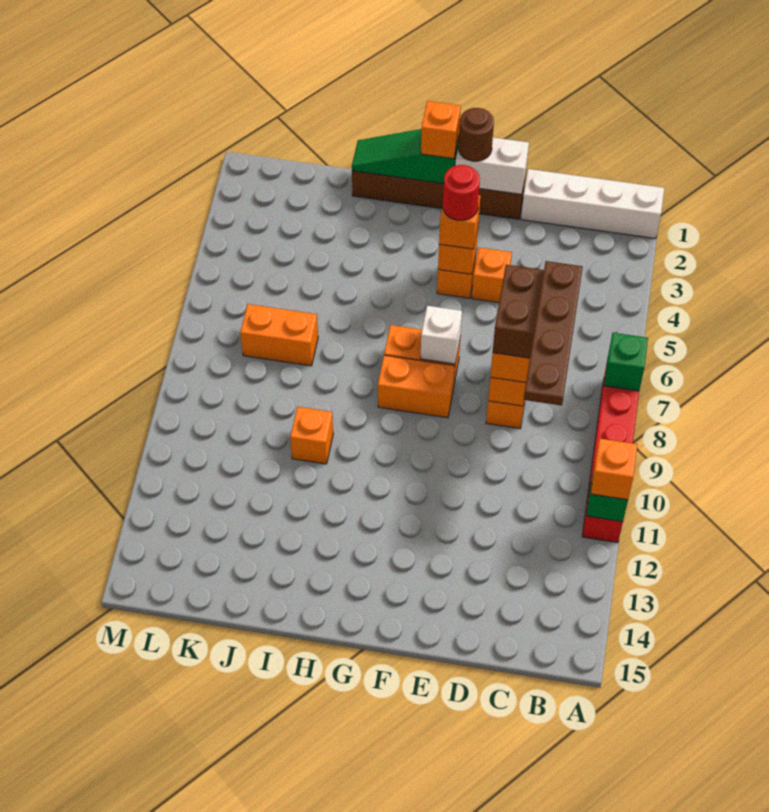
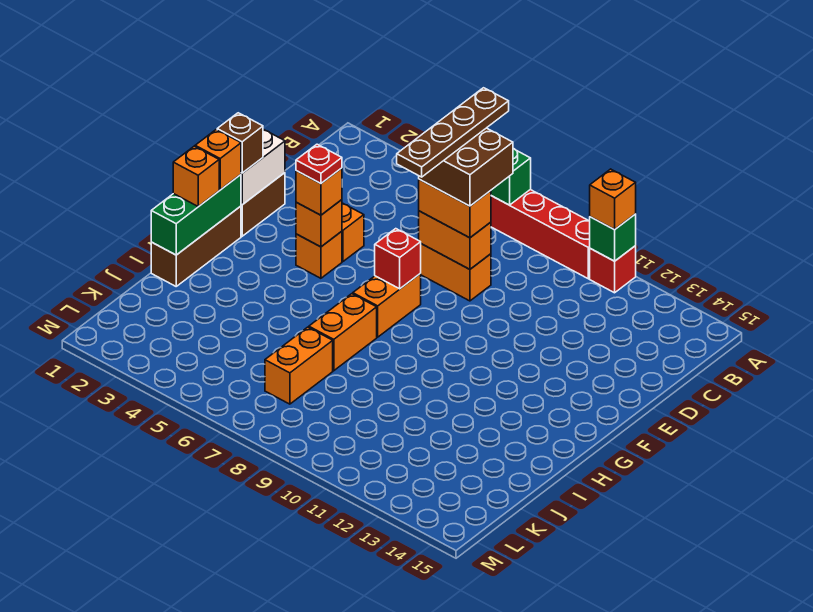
white 1x4 brick [521,169,664,239] -> none
brown 1x4 plate [524,261,583,406] -> brown 1x4 plate turned to [397,88,509,177]
brown 1x1 round brick [458,108,494,161] -> brown 1x1 brick [217,113,263,173]
red 1x1 round brick [443,165,480,221] -> red 1x1 plate [296,144,342,184]
white 1x1 brick [421,306,462,364] -> red 1x1 brick [375,229,421,289]
orange 1x2 brick [378,355,455,418] -> orange 1x2 brick moved to [309,294,377,371]
green 1x3 slope [352,129,459,184] -> green 1x3 brick [151,175,241,255]
orange 1x1 brick [290,407,333,464] -> orange 1x1 brick moved to [173,146,219,207]

